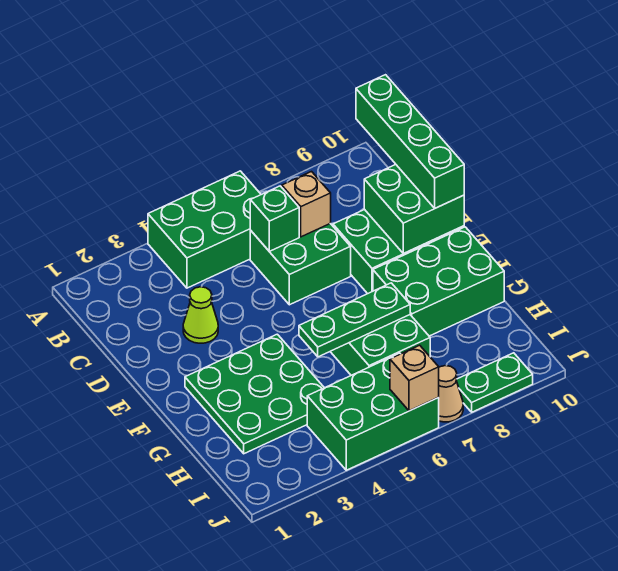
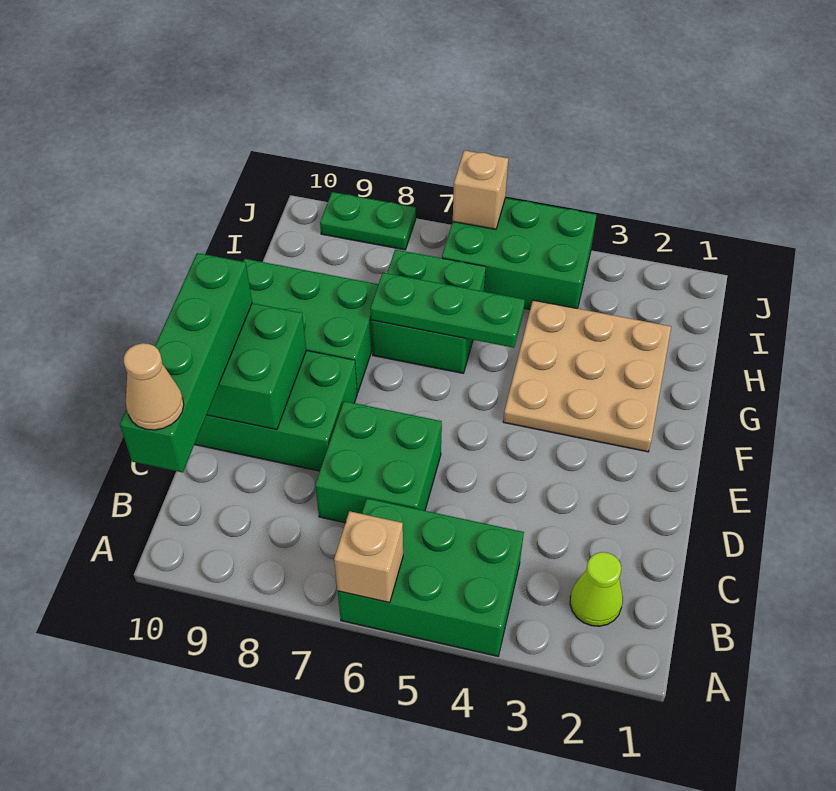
green 1x1 brick [250,186,299,251] -> none
tan 1x1 brick [282,172,331,237] -> tan 1x1 brick moved to [334,511,403,603]
lime 1x1 cone [183,287,218,343] -> lime 1x1 cone moved to [570,552,623,626]
green 3x3 plate [185,334,324,454] -> tan 3x3 plate [503,300,671,452]
tan 1x1 cone [438,366,463,422] -> tan 1x1 cone moved to [124,343,184,430]

